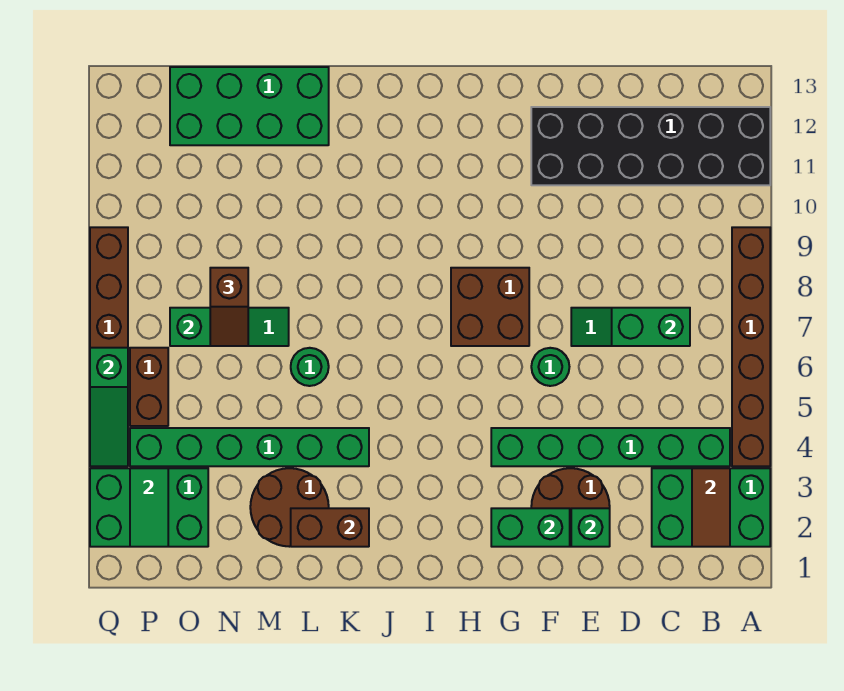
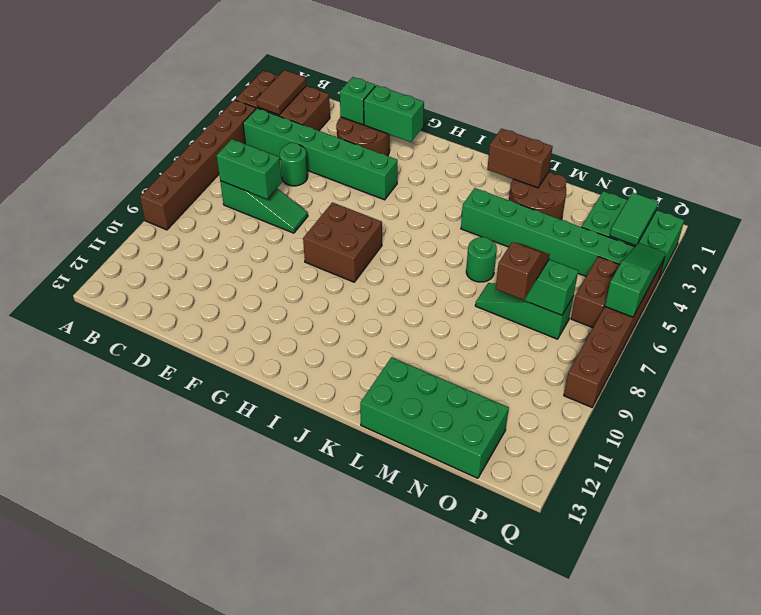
green 2x3 brick [652,468,770,547] -> brown 2x3 brick [235,71,330,131]
black 2x6 brick [531,107,770,185] -> none
green 1x1 round brick [531,348,569,386] -> green 1x1 round brick moved to [280,143,308,186]

